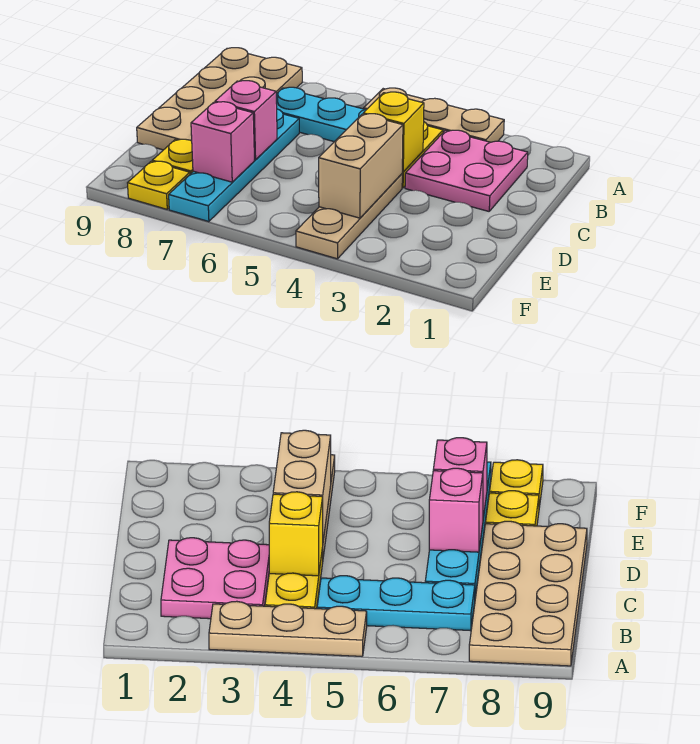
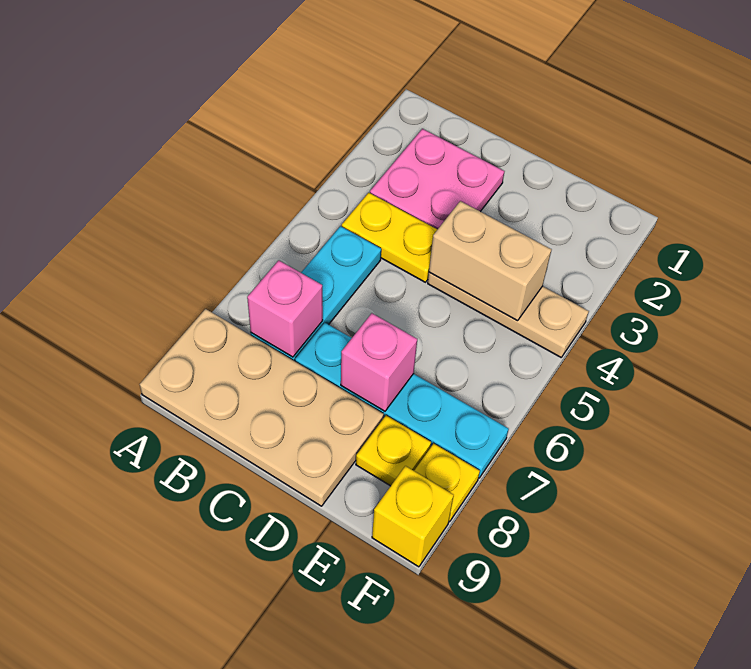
tan 1x3 plate [364,88,504,142] -> none
yellow 1x1 brick [363,92,424,172] -> yellow 1x1 brick moved to [372,466,454,567]
pink 1x1 brick [191,102,254,182] -> pink 1x1 brick moved to [247,260,323,357]

